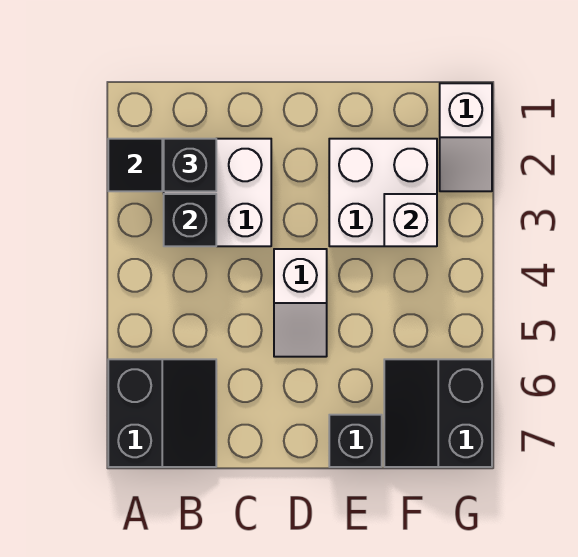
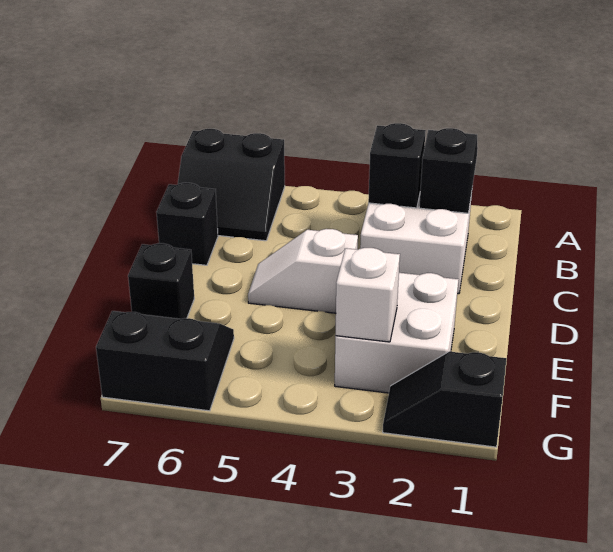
black 1x1 brick [164,139,216,191] -> black 1x1 brick moved to [156,183,218,265]
white 1x2 slope [440,83,492,191] -> black 1x2 slope [383,351,507,447]

